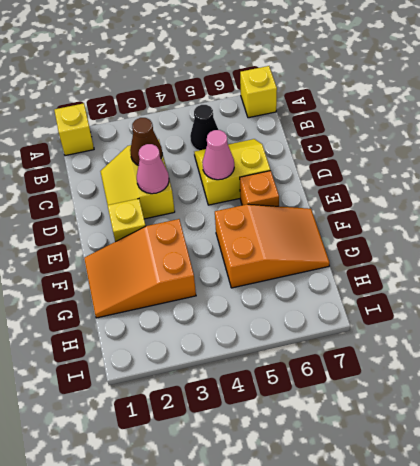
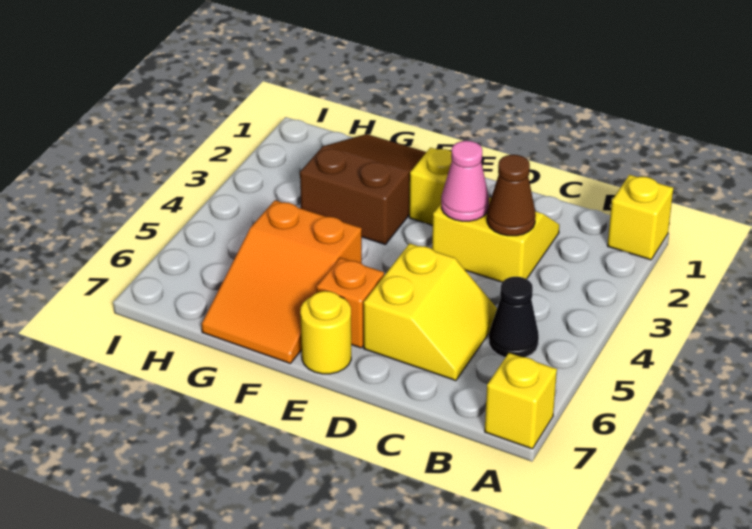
pink 1x1 cone [202,130,234,180] -> none
none -> yellow 1x1 round brick [300,291,351,374]
orange 2x3 slope [84,219,196,318] -> brown 2x3 slope [300,134,426,245]

